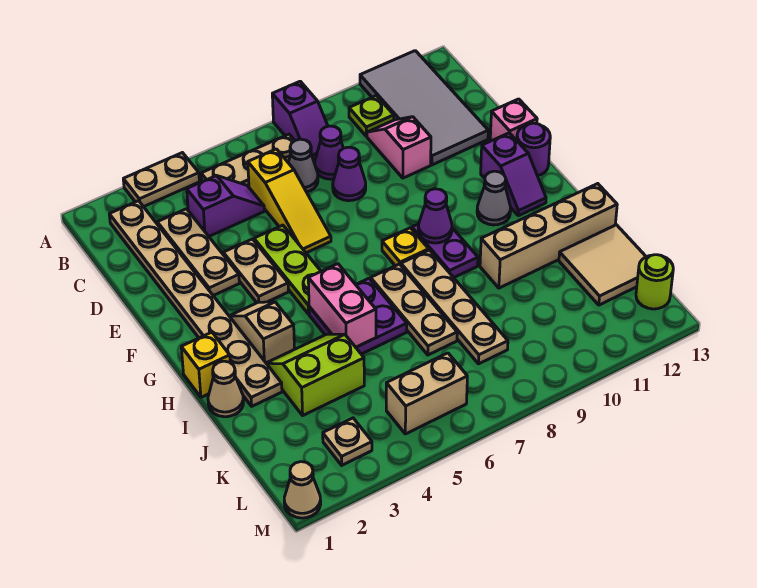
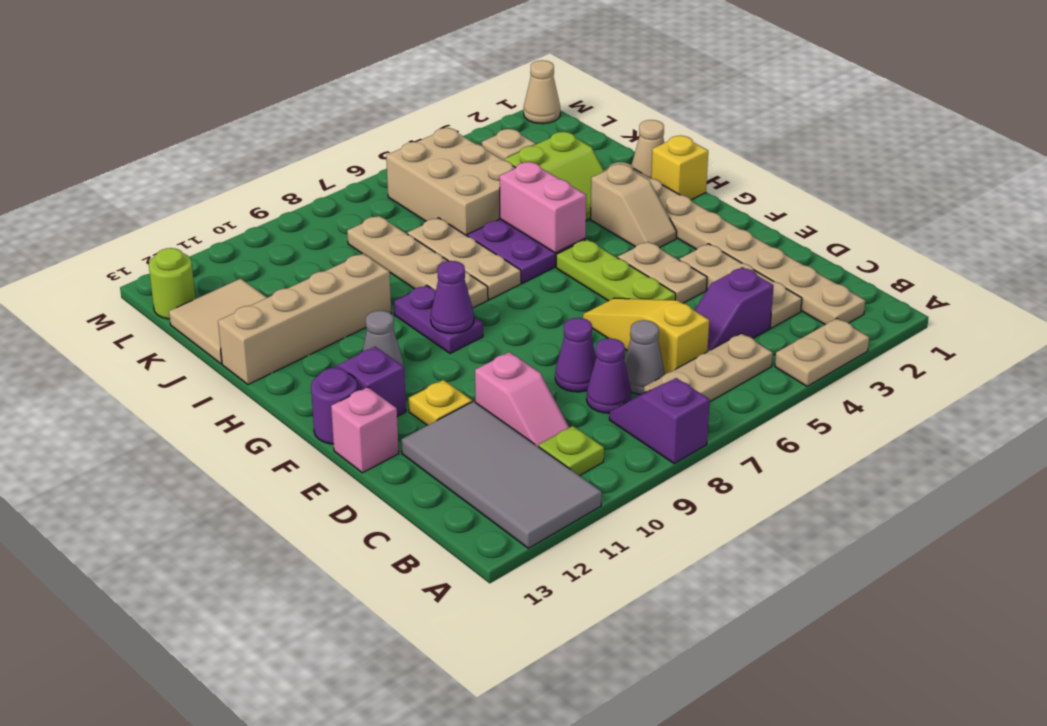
yellow 1x1 plate [382,228,429,266] -> yellow 1x1 plate moved to [409,380,472,425]
tan 1x2 brick [386,353,467,434] -> tan 2x3 brick [386,128,515,236]

